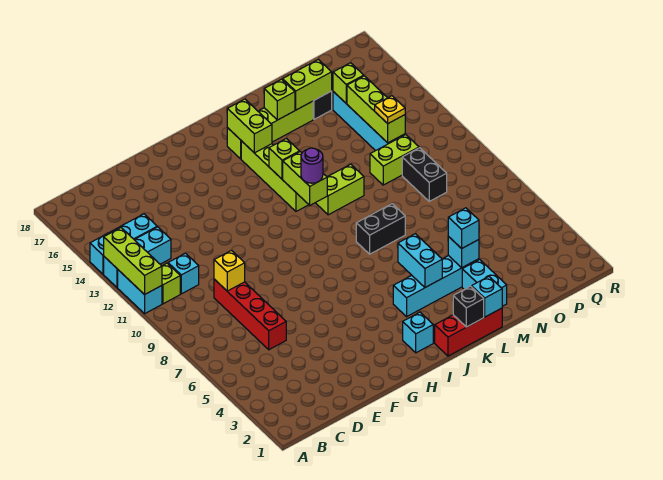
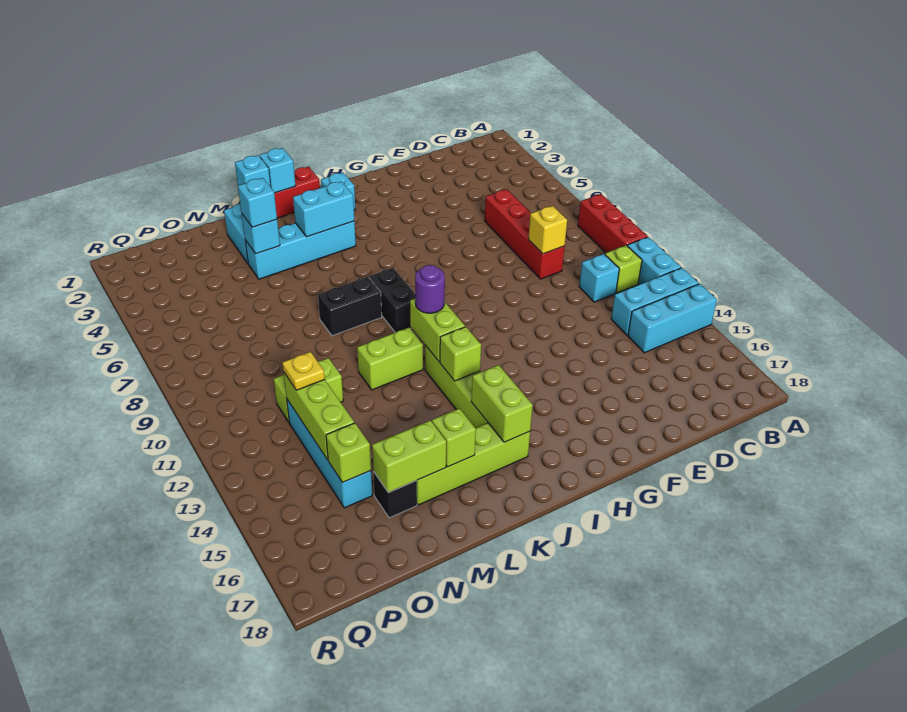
none -> red 1x3 brick [578,194,648,253]
lime 1x3 brick [104,228,162,295] -> none
black 1x1 brick [453,286,484,327] -> cyan 1x1 brick [260,148,295,193]
cyan 1x2 brick [398,234,442,287] -> cyan 1x2 brick turned to [293,181,354,237]
black 1x2 brick [402,148,447,201] -> black 1x2 brick moved to [369,268,415,332]

